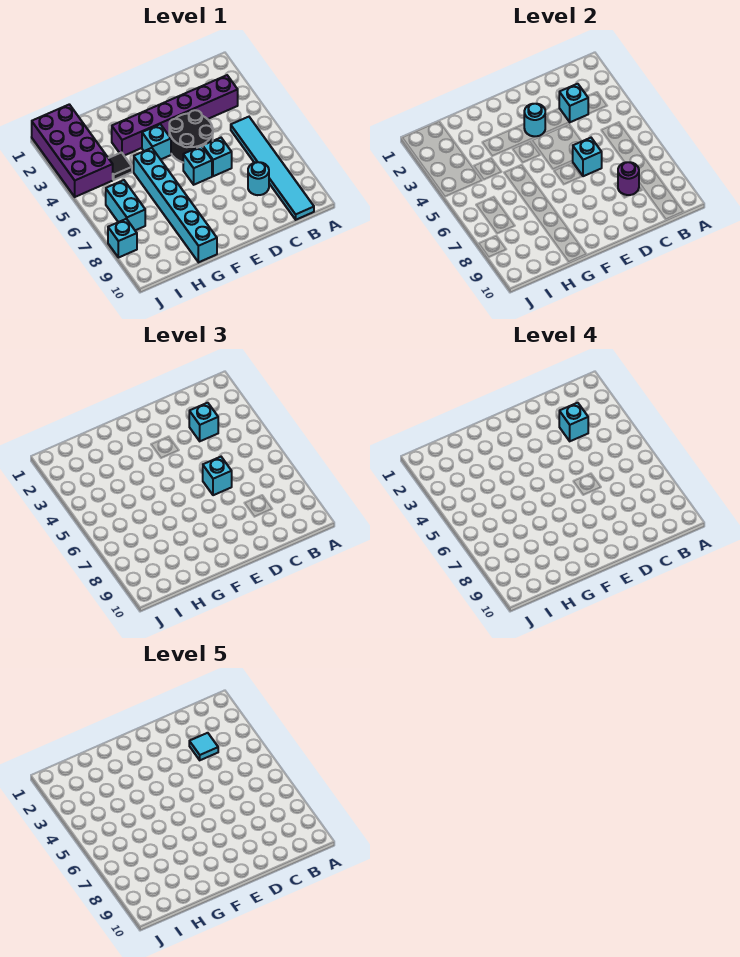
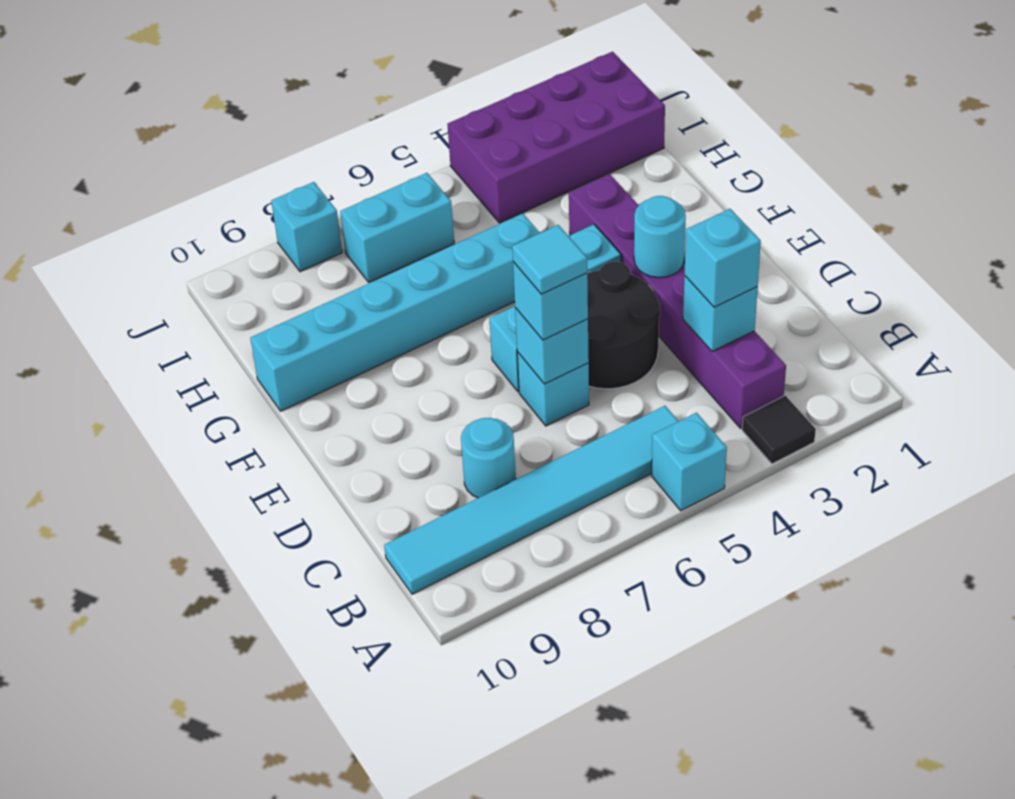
cyan 1x1 brick [559,403,588,441] -> cyan 1x1 brick moved to [652,413,727,511]
cyan 1x1 tile [189,733,218,760] -> cyan 1x1 tile moved to [512,225,587,294]
purple 1x1 round brick [618,162,639,195] -> none
black 1x1 tile [109,153,132,180] -> black 1x1 tile moved to [742,396,816,464]

